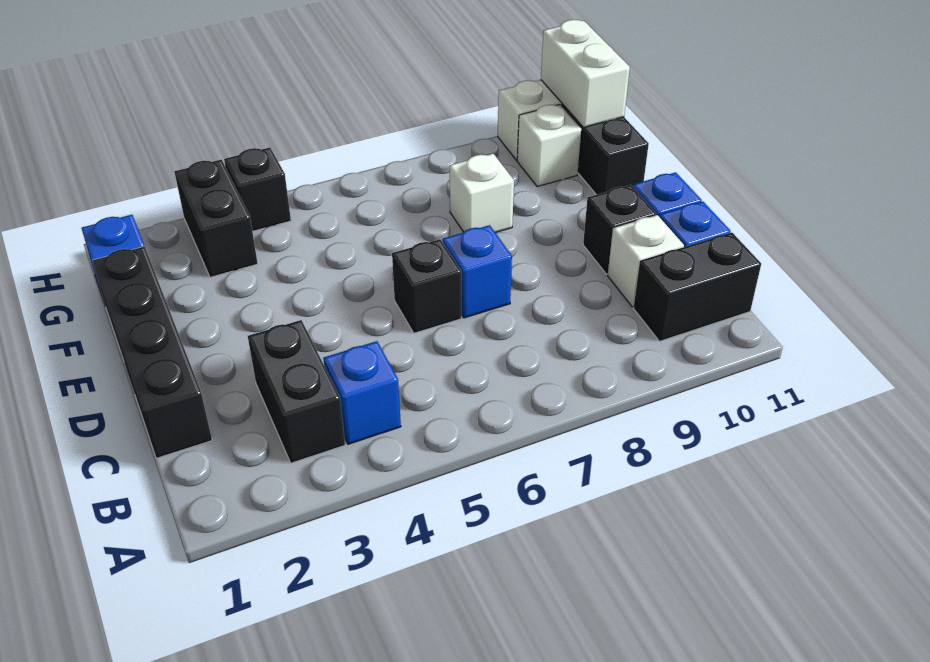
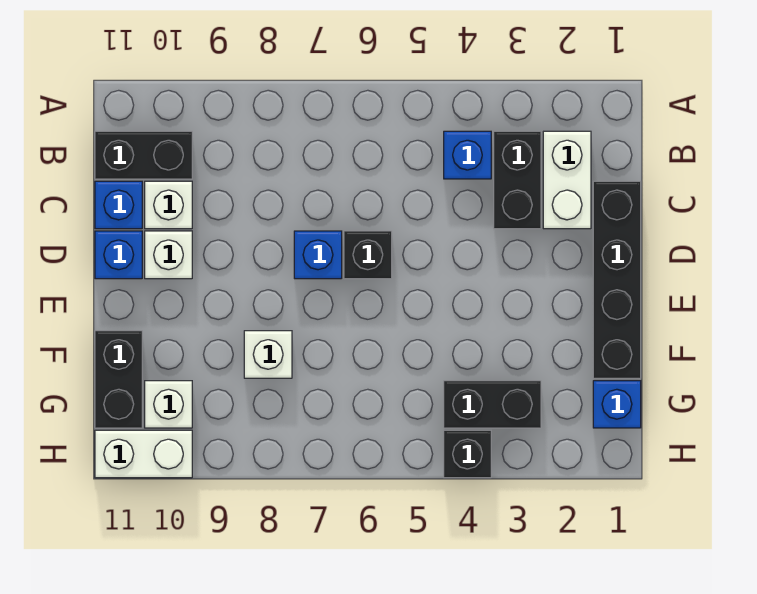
black 1x1 brick [583,185,656,274] -> white 1x1 brick [145,231,192,279]
black 1x2 brick [174,160,258,277] -> black 1x2 brick turned to [444,381,541,428]
white 1x2 brick [541,20,630,128] -> white 1x2 brick moved to [543,131,591,229]

